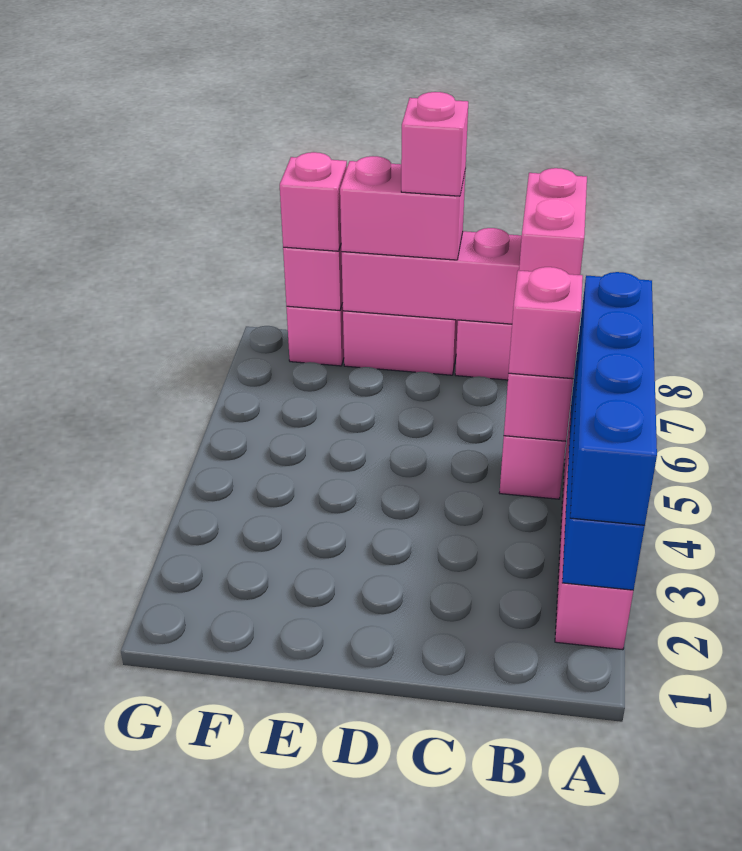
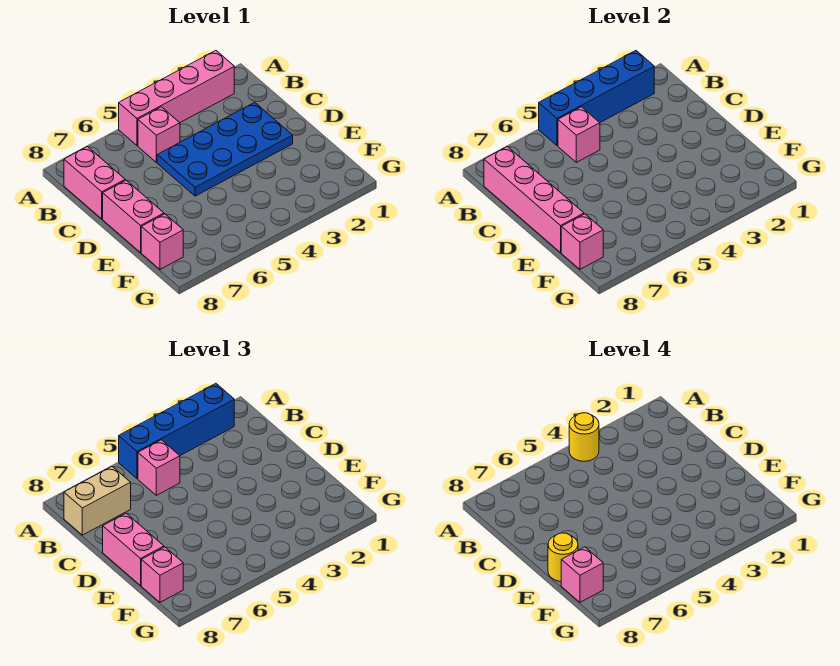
none -> yellow 1x1 round brick [569,413,599,461]
pink 1x2 brick [519,168,587,275] -> tan 1x2 brick [64,467,131,535]
none -> blue 2x4 plate [157,102,293,196]
pink 1x1 brick [401,92,468,196] -> pink 1x1 brick moved to [561,547,603,602]
none -> yellow 1x1 round brick [548,533,578,581]

